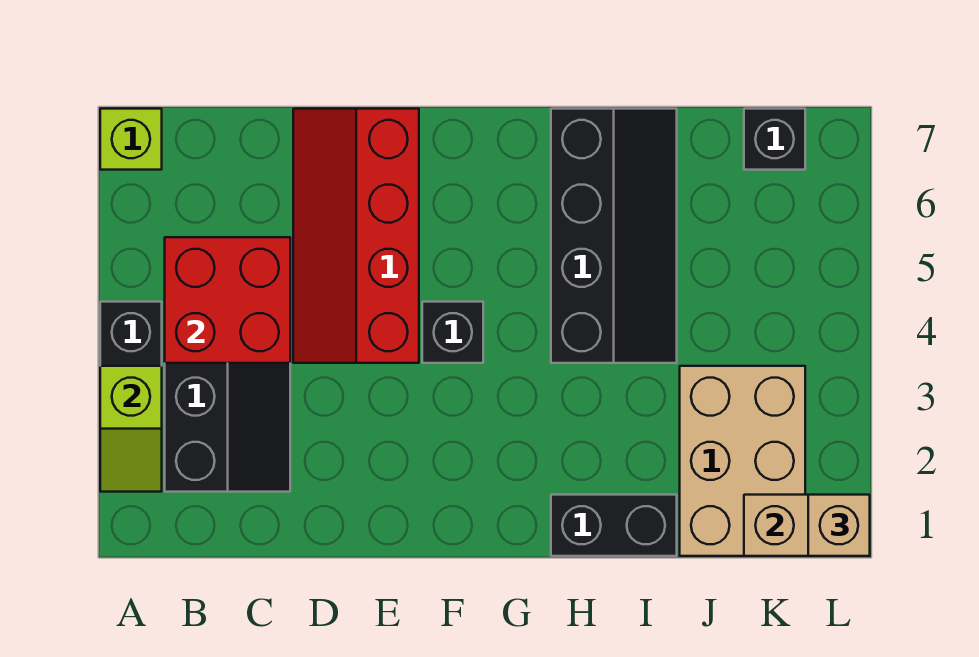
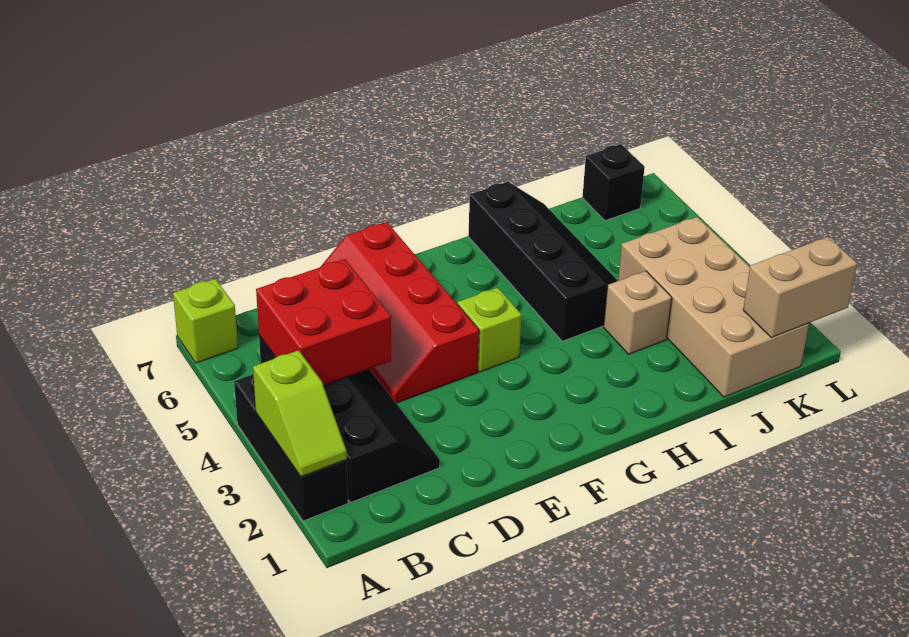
black 1x1 brick [422,302,483,363] -> lime 1x1 brick [458,288,522,372]
black 1x2 brick [551,495,677,556] -> none
tan 2x3 brick [680,366,805,556] -> tan 2x4 brick [618,217,809,397]
tan 1x1 brick [808,495,870,556] -> tan 1x1 brick moved to [604,271,672,354]

